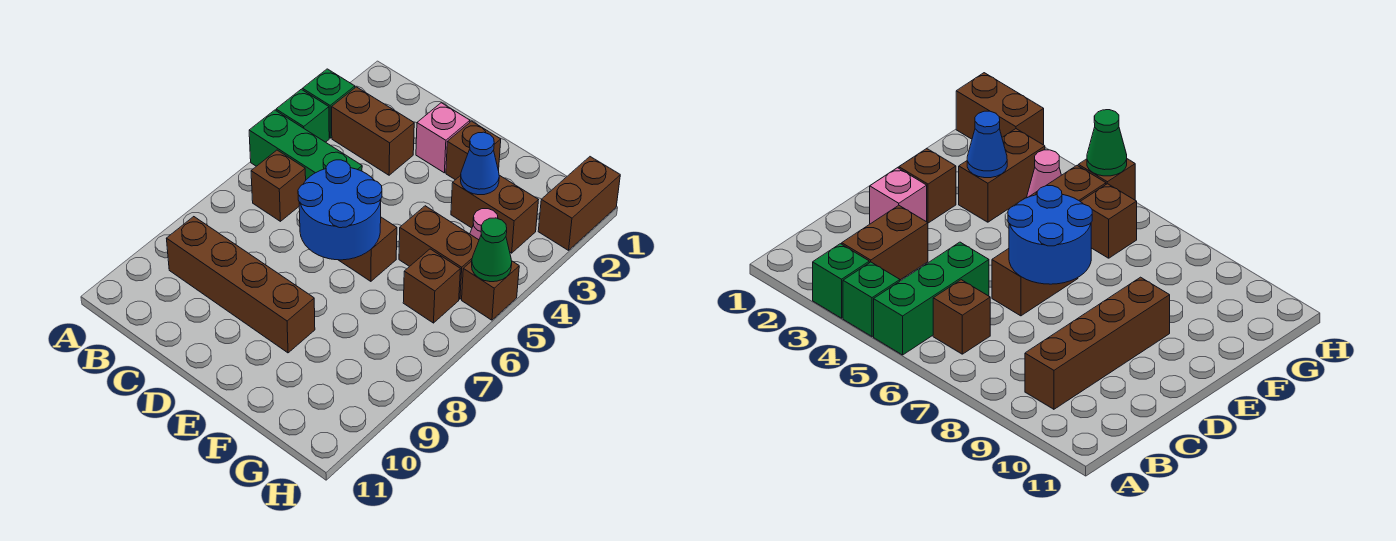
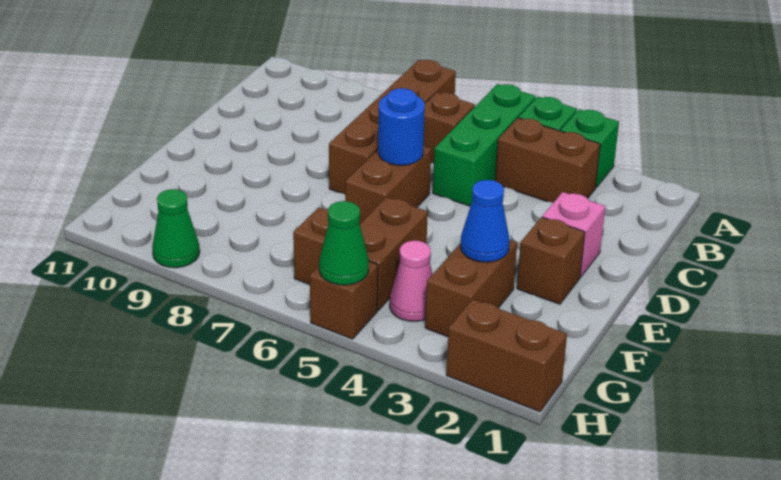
brown 1x2 brick [332,87,414,175] -> brown 1x2 brick turned to [495,118,600,203]
brown 1x4 brick [166,217,315,353] -> brown 1x4 brick moved to [329,60,456,194]
blue 2x2 round brick [298,160,382,260] -> blue 1x1 round brick [378,88,425,165]
none -> green 1x1 cone [152,189,200,268]

